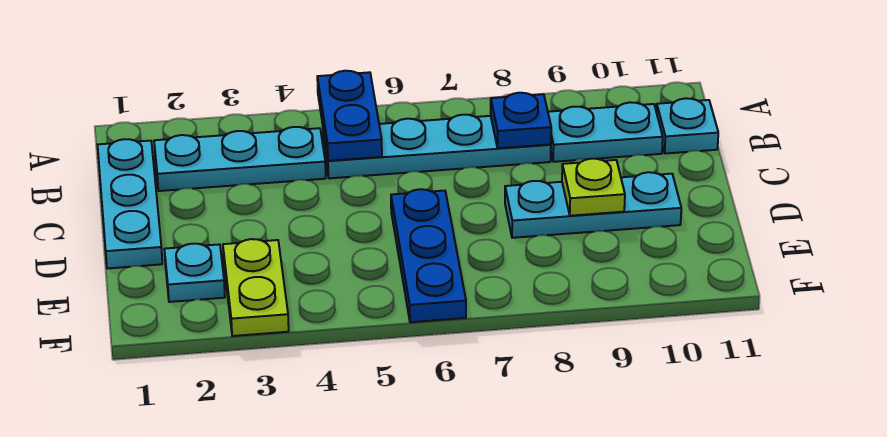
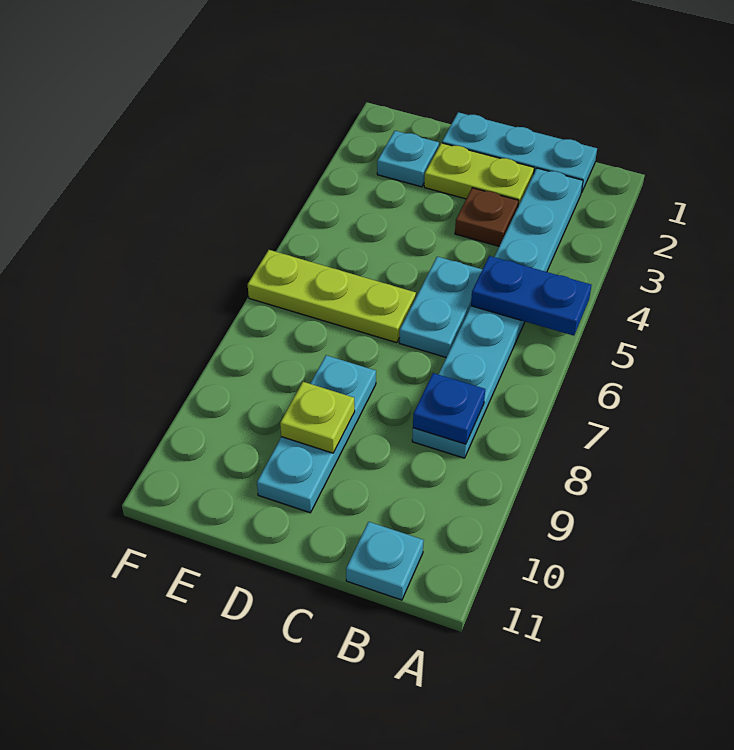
cyan 1x2 plate [548,102,663,162] -> cyan 1x2 plate moved to [399,257,482,357]
none -> brown 1x1 plate [455,188,519,246]
blue 1x3 plate [391,189,466,322] -> lime 1x3 plate [248,250,416,343]
lime 1x2 plate [223,239,289,336] -> lime 1x2 plate moved to [424,143,534,206]

